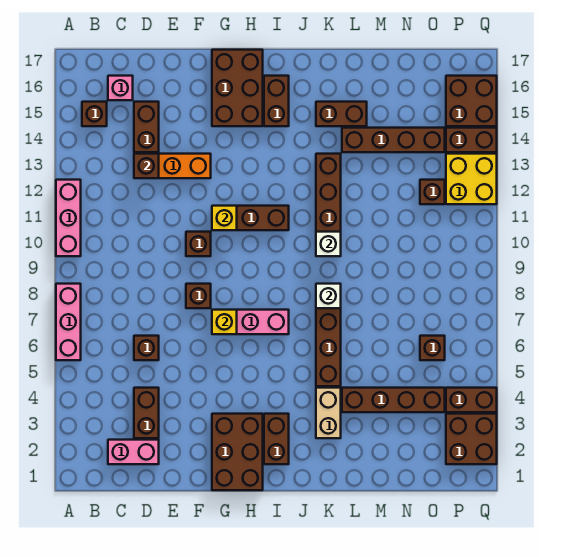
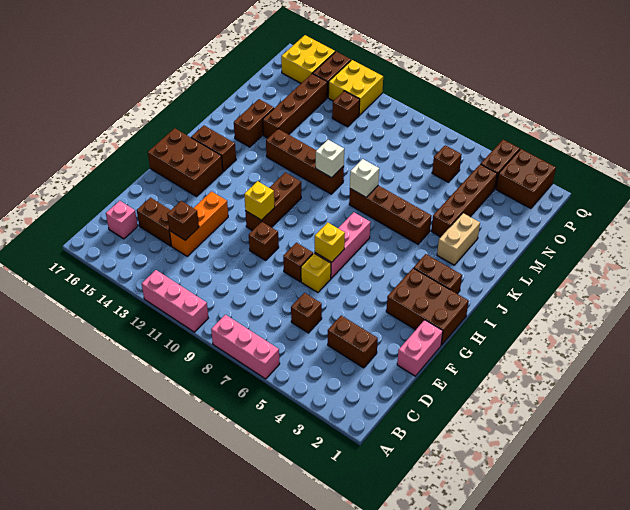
brown 1x1 brick [82,102,107,126] -> none
pink 1x2 brick [108,440,159,464] -> pink 1x2 brick moved to [397,320,443,376]
none -> yellow 1x1 brick [301,253,331,293]
tan 1x2 brick [316,388,341,438] -> tan 1x2 brick turned to [437,213,480,265]
brown 2x2 brick [446,76,497,126] -> yellow 2x2 brick [281,35,335,83]

